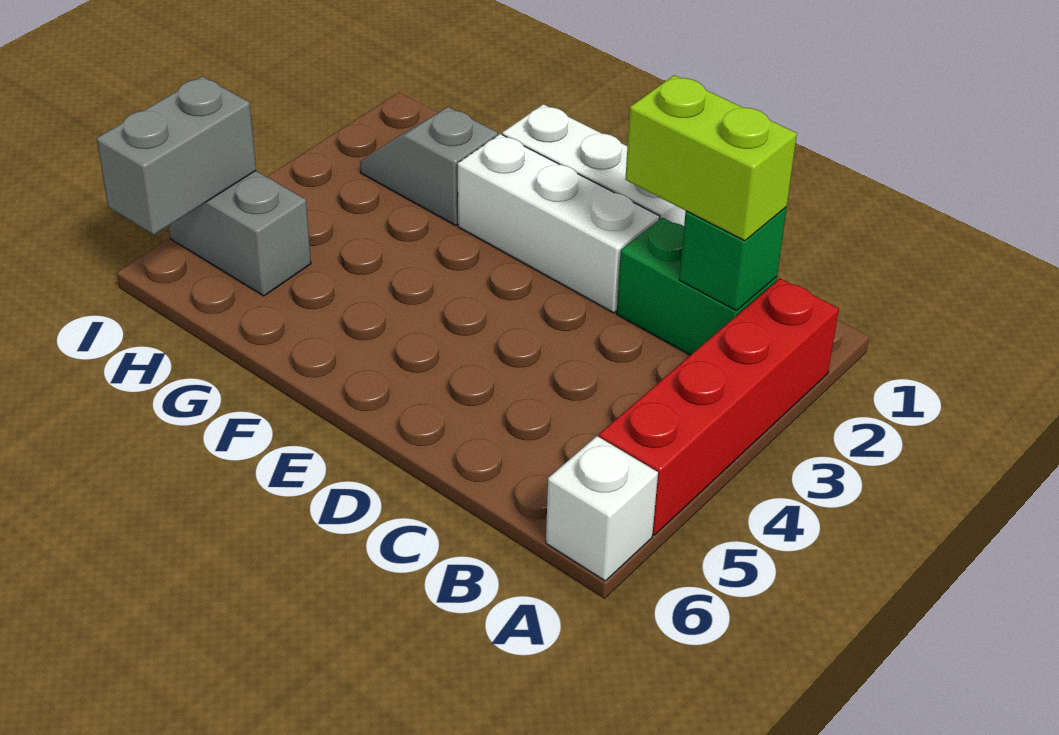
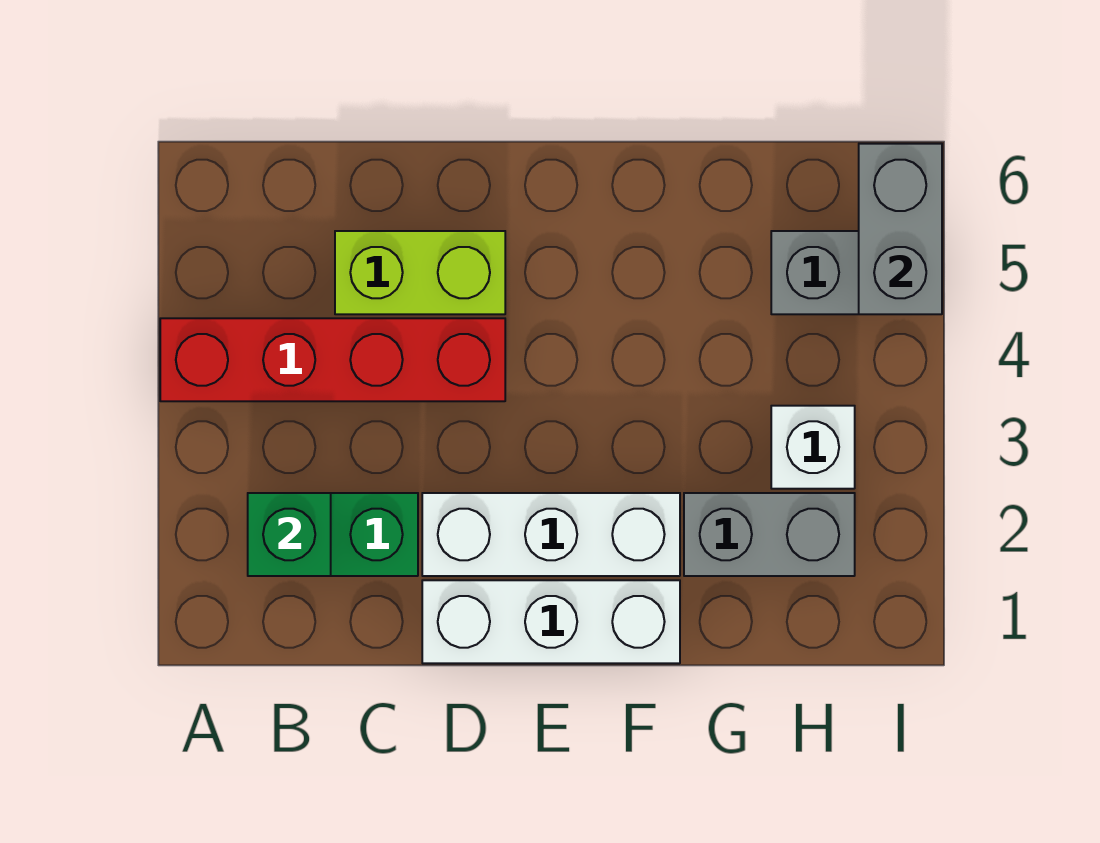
red 1x4 brick [599,278,839,535] -> red 1x4 brick turned to [160,318,505,401]
white 1x1 brick [546,436,658,581] -> white 1x1 brick moved to [771,406,855,489]
lime 1x2 brick [625,75,797,241] -> lime 1x2 brick moved to [335,231,505,314]
grey 1x2 slope [360,107,498,225] -> grey 1x2 brick [684,493,855,576]

